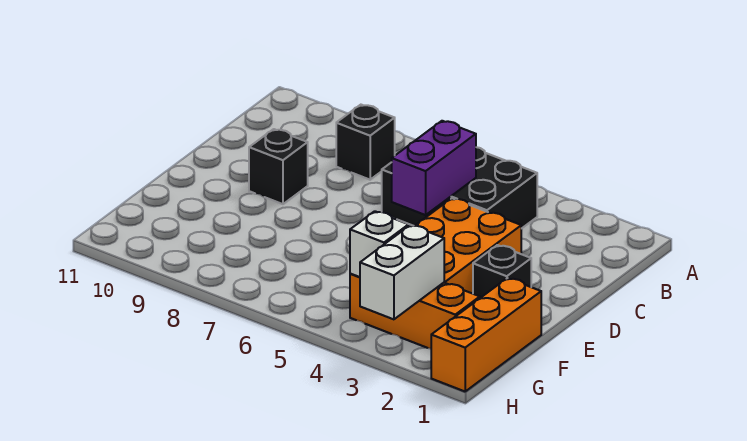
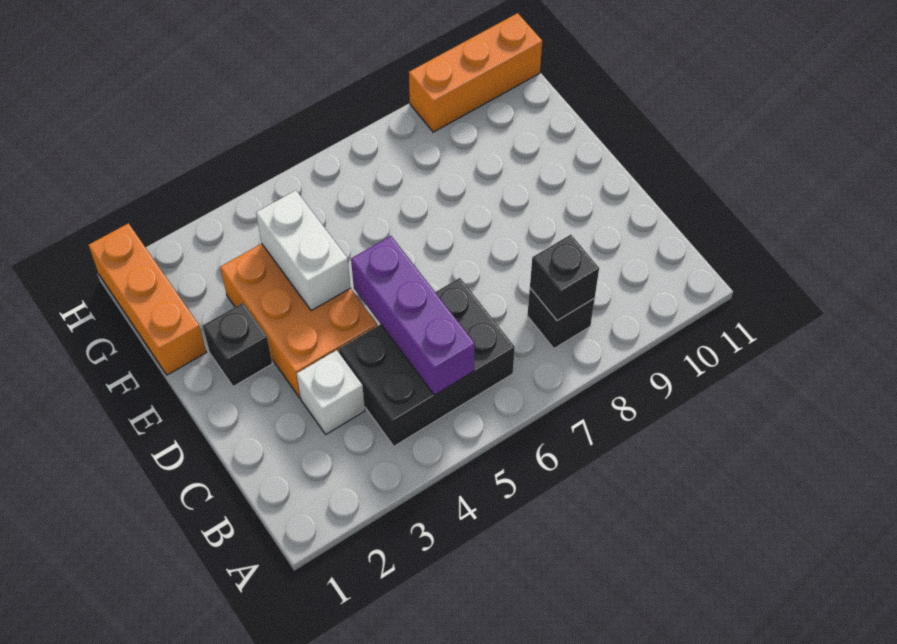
purple 1x2 brick [392,121,476,215] -> purple 1x3 brick [351,236,475,395]
black 1x1 brick [249,129,308,204] -> black 1x1 brick moved to [530,235,599,321]
orange 1x3 brick [350,274,480,349] -> orange 1x3 brick moved to [409,13,542,132]
white 1x2 brick [360,225,444,319] -> white 1x2 brick moved to [256,190,351,311]
white 1x1 brick [350,211,409,277] -> white 1x1 brick moved to [297,350,365,434]

